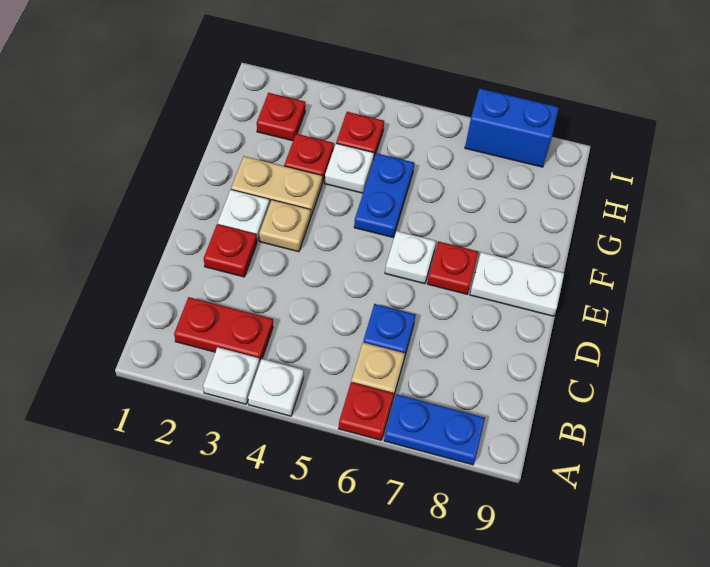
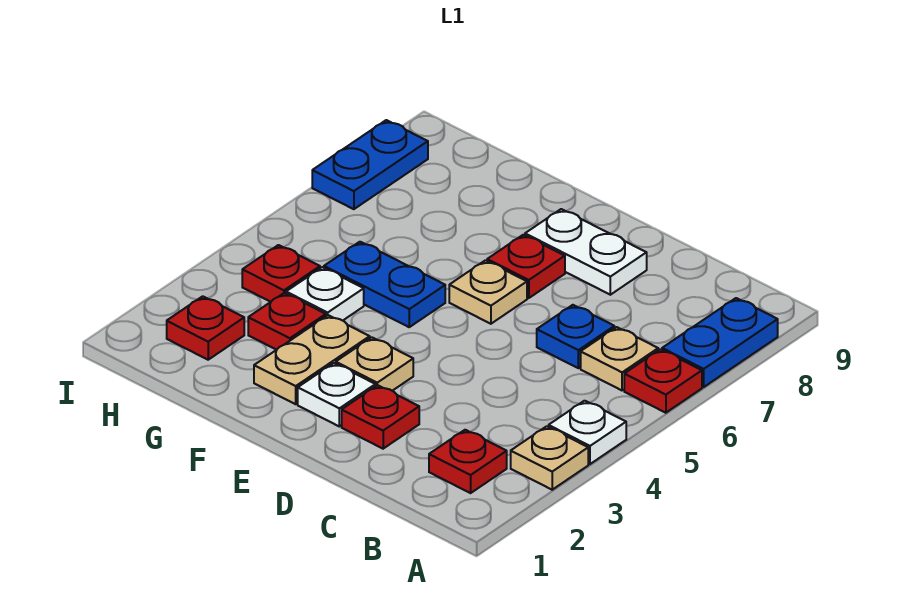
white 1x1 plate [203,347,260,404] -> tan 1x1 plate [511,426,588,490]
red 1x2 plate [174,297,273,361] -> red 1x1 plate [429,430,507,493]
white 1x1 plate [385,231,436,284] -> tan 1x1 plate [449,260,527,324]
white 1x2 plate [470,252,564,316] -> white 1x2 plate turned to [525,209,647,295]
blue 1x2 brick [465,88,559,167] -> blue 1x2 plate [312,120,428,209]

